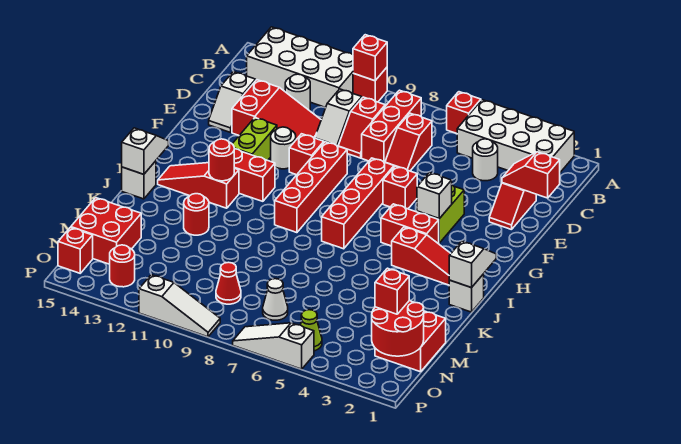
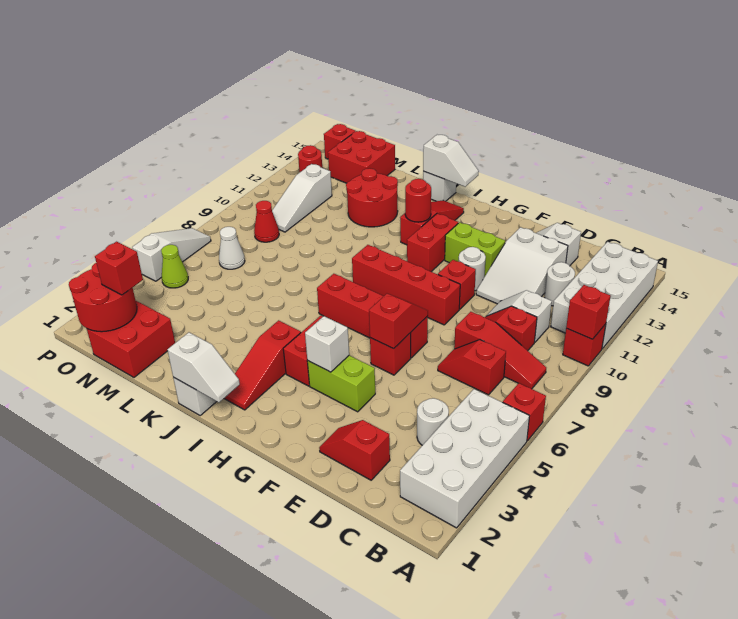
red 1x3 brick [362,90,421,162] -> red 1x3 slope [454,312,546,389]
red 1x2 slope [502,152,560,198] -> red 1x2 slope moved to [369,294,428,349]
red 2x3 slope [232,80,321,140] -> white 2x3 slope [476,227,568,304]
red 1x1 round brick [184,194,209,235] -> red 2x2 round brick [346,168,398,227]
white 1x3 slope [139,275,220,337] -> white 1x3 slope moved to [272,164,332,232]

